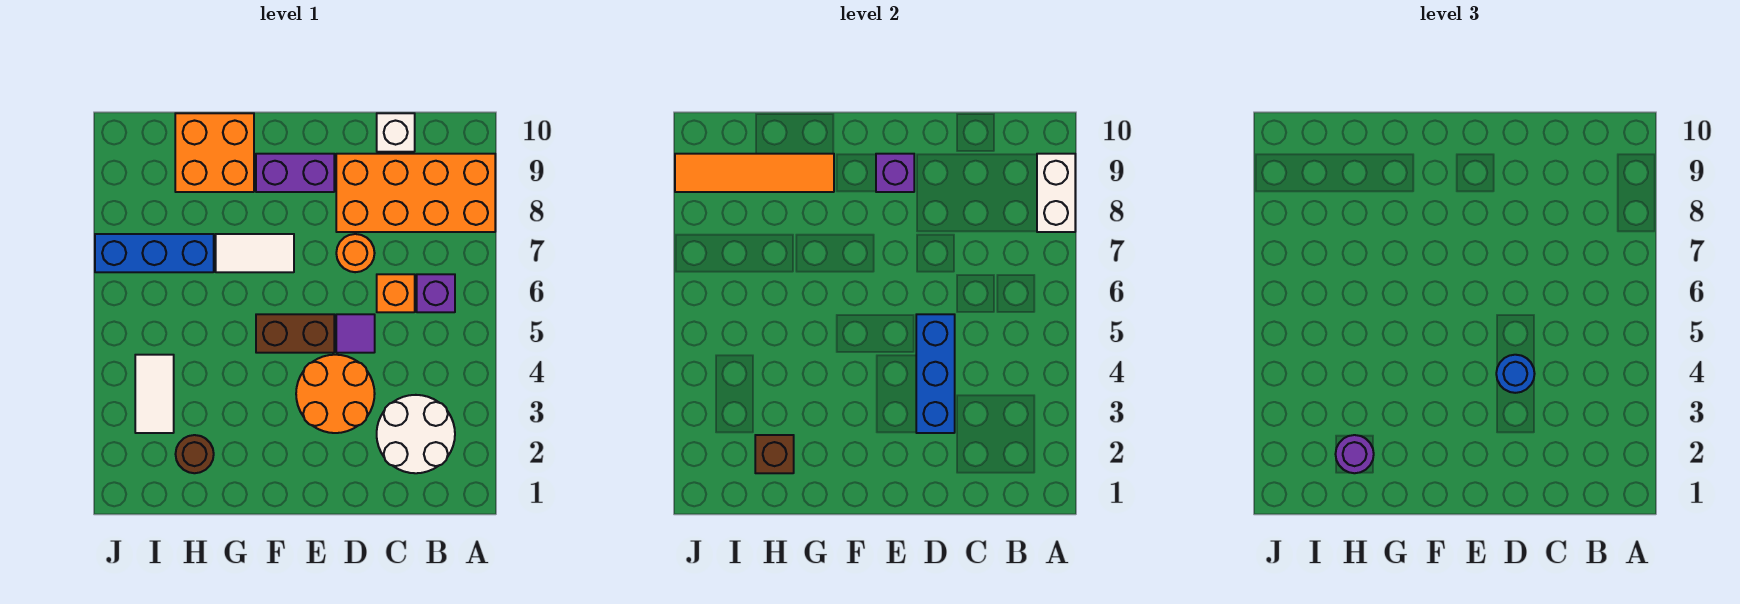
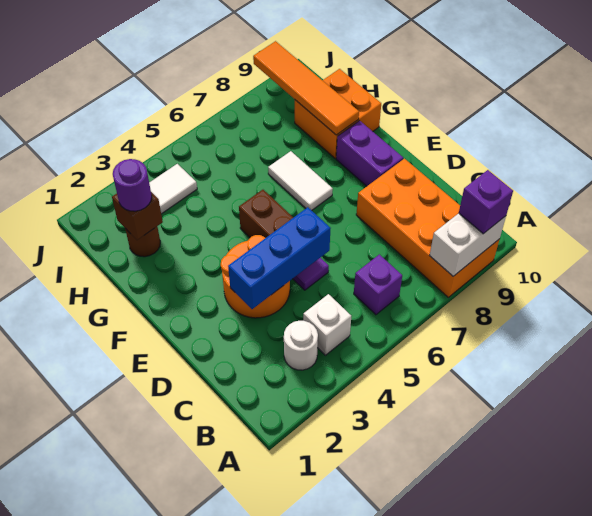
white 2x2 round brick [377,395,455,473] -> white 1x1 round brick [284,321,318,370]
orange 1x1 brick [377,274,415,312] -> none
white 1x1 brick [377,113,415,152] -> white 1x1 brick moved to [303,294,351,355]
blue 1x1 round brick [1496,355,1535,393] -> none
orange 1x1 round brick [336,234,375,272] -> none
purple 1x1 brick [876,154,914,192] -> purple 1x1 brick moved to [459,170,513,234]
blue 1x3 brick [95,234,214,272] -> none

